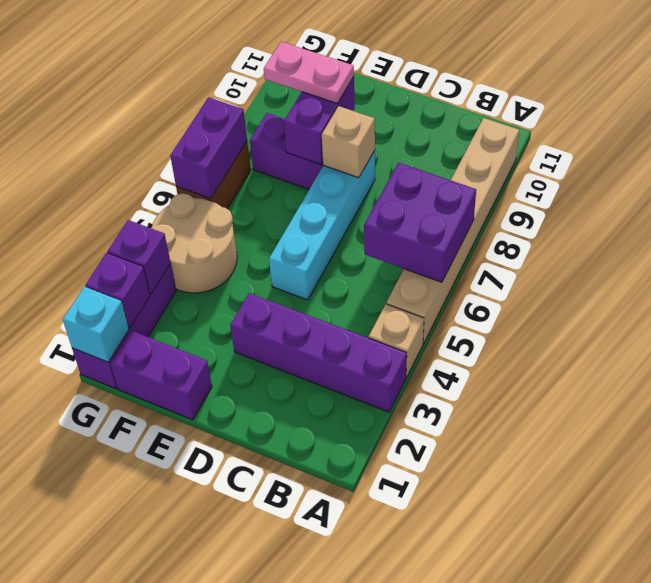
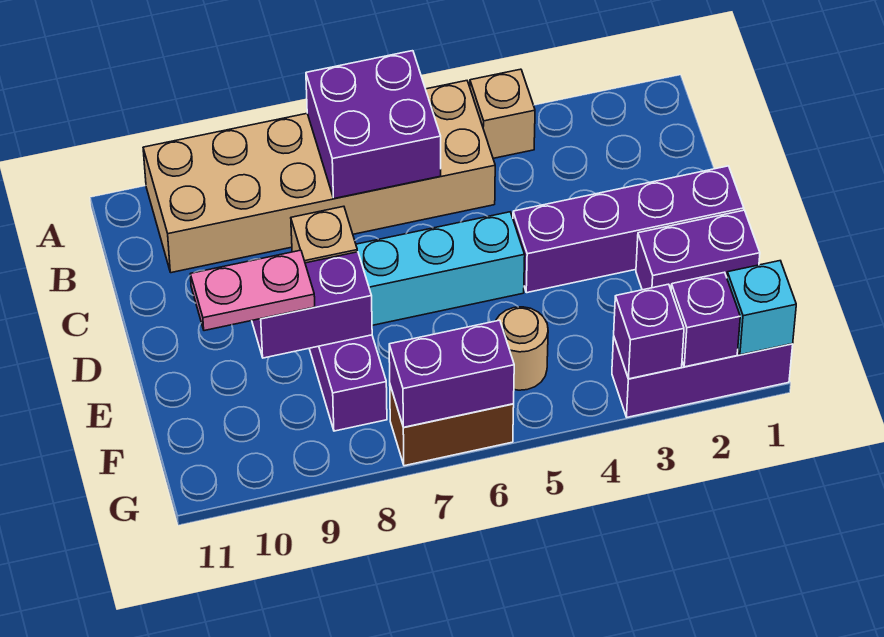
purple 1x4 brick [230,293,407,412] -> purple 1x4 brick turned to [513,166,744,293]
tan 1x6 brick [387,118,519,343] -> tan 2x6 brick [143,81,495,273]
purple 1x2 brick [111,331,212,420] -> purple 1x2 brick turned to [636,210,760,290]
pink 1x2 plate [264,42,354,103] -> pink 1x2 plate turned to [190,250,315,331]
tan 2x2 round brick [151,193,237,293] -> tan 1x1 round brick [496,307,548,390]

